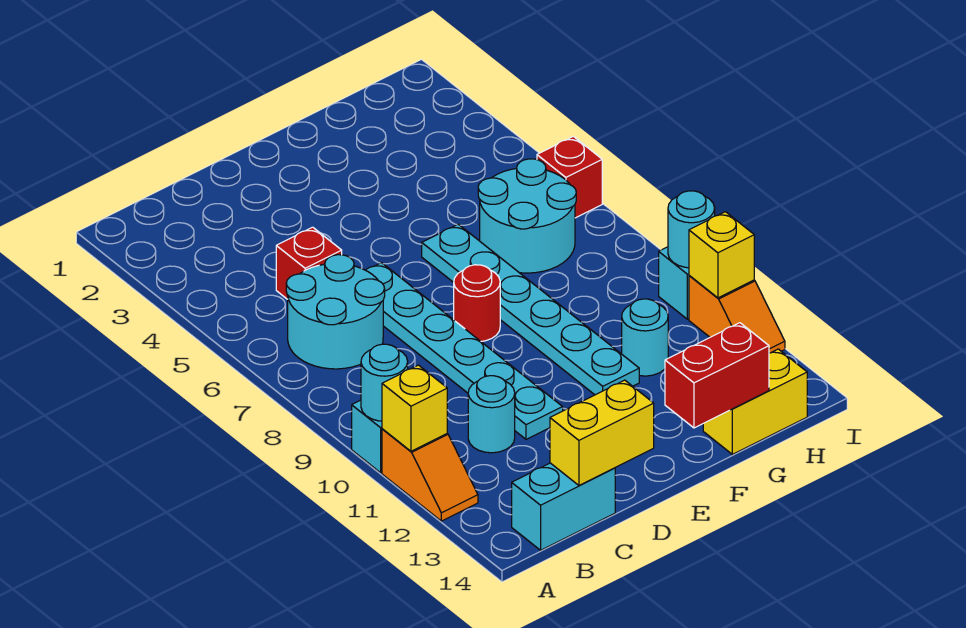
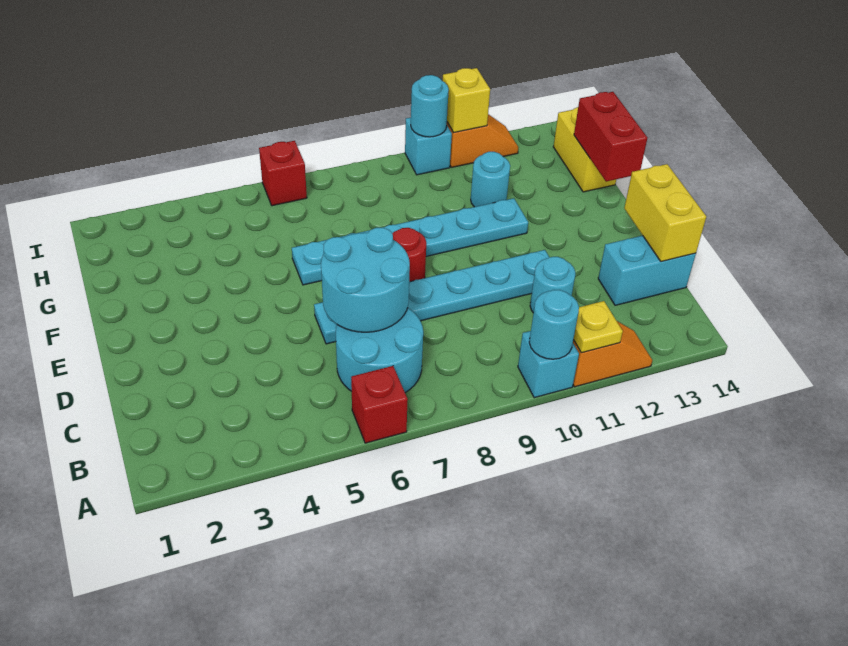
yellow 1x1 brick [382,365,447,451] -> yellow 1x1 plate [573,301,623,353]
cyan 1x2 brick [512,463,615,550] -> cyan 1x2 brick turned to [598,236,696,305]
red 1x1 brick [276,227,342,299] -> red 1x1 brick moved to [351,366,408,443]
cyan 2x2 round brick [478,159,576,273] -> cyan 2x2 round brick moved to [321,228,410,332]

